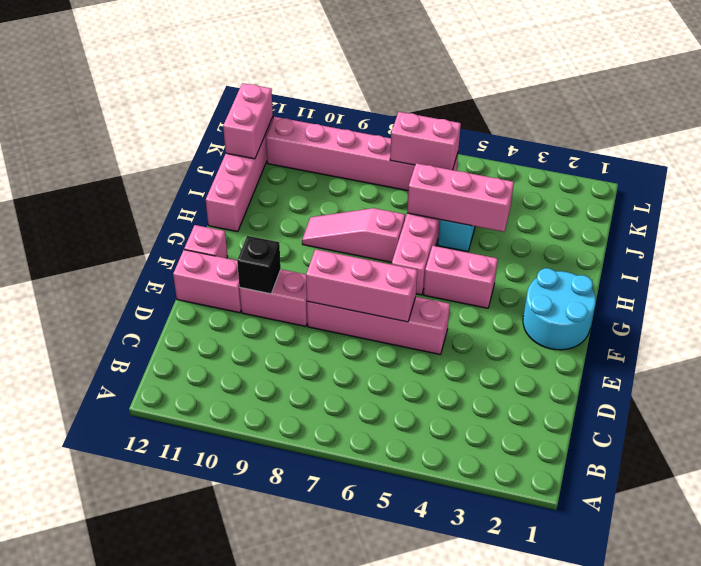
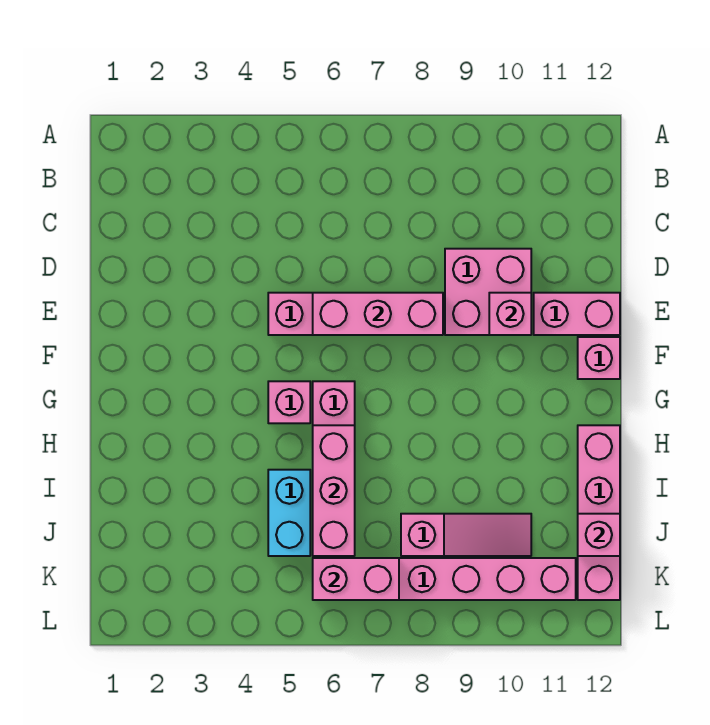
pink 1x2 brick [240,269,307,326] -> pink 2x2 brick [445,249,531,335]
black 1x1 brick [237,236,281,294] -> pink 1x1 brick [489,293,531,335]
cyan 2x2 round brick [523,268,596,350] -> none
pink 1x2 brick [424,246,498,308] -> pink 1x1 brick [268,381,310,423]
pink 1x3 slope [302,208,405,262] -> pink 1x3 slope moved to [401,514,531,556]
pink 1x3 brick [407,163,514,232] -> pink 1x3 brick turned to [313,425,355,556]
pink 1x2 brick [223,83,273,159] -> pink 1x1 brick [578,514,620,556]

